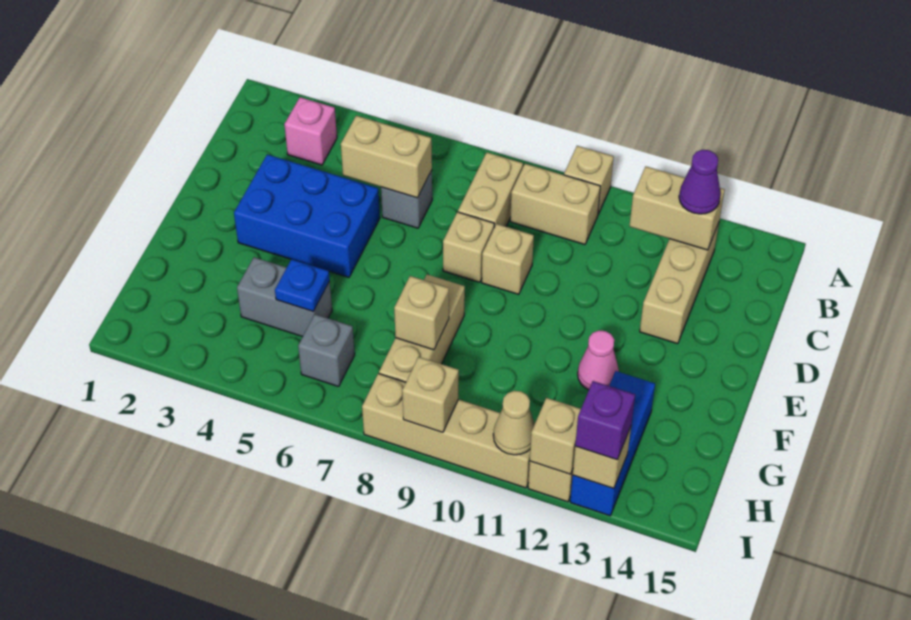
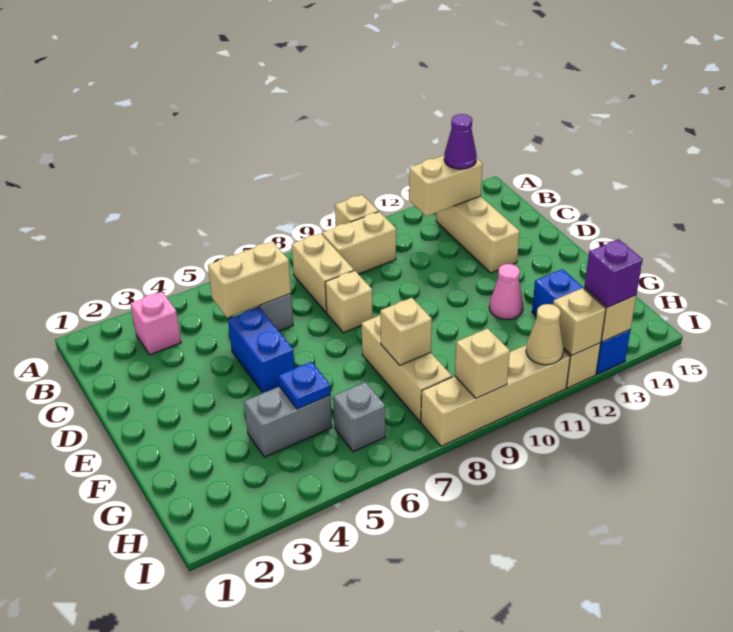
blue 2x3 brick [234,154,380,277] -> blue 1x2 brick [228,307,295,393]
tan 1x1 brick [482,224,534,294] -> none

